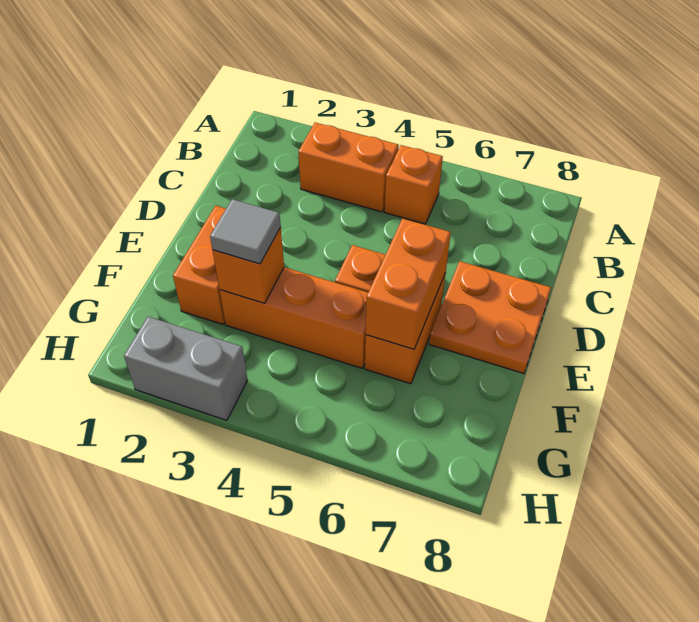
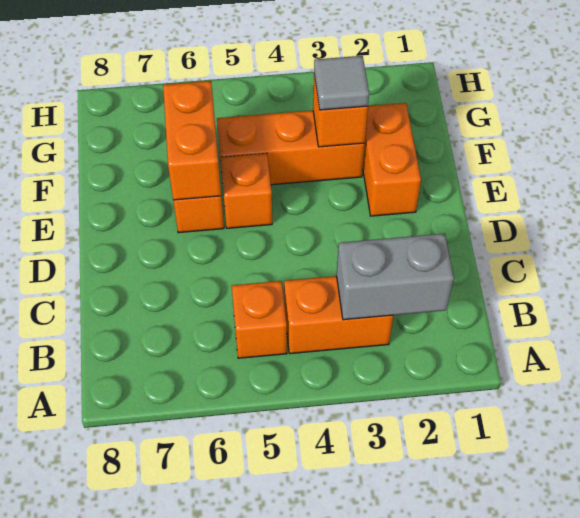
orange 2x2 plate [429,261,551,373] -> none
grey 1x2 brick [124,317,248,420] -> grey 1x2 brick moved to [337,234,454,320]

